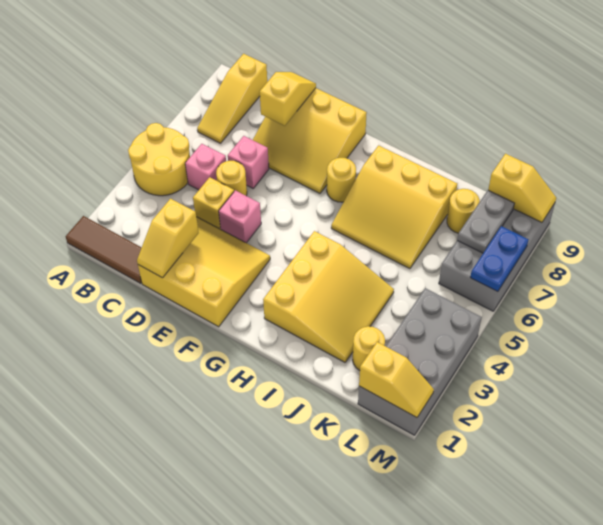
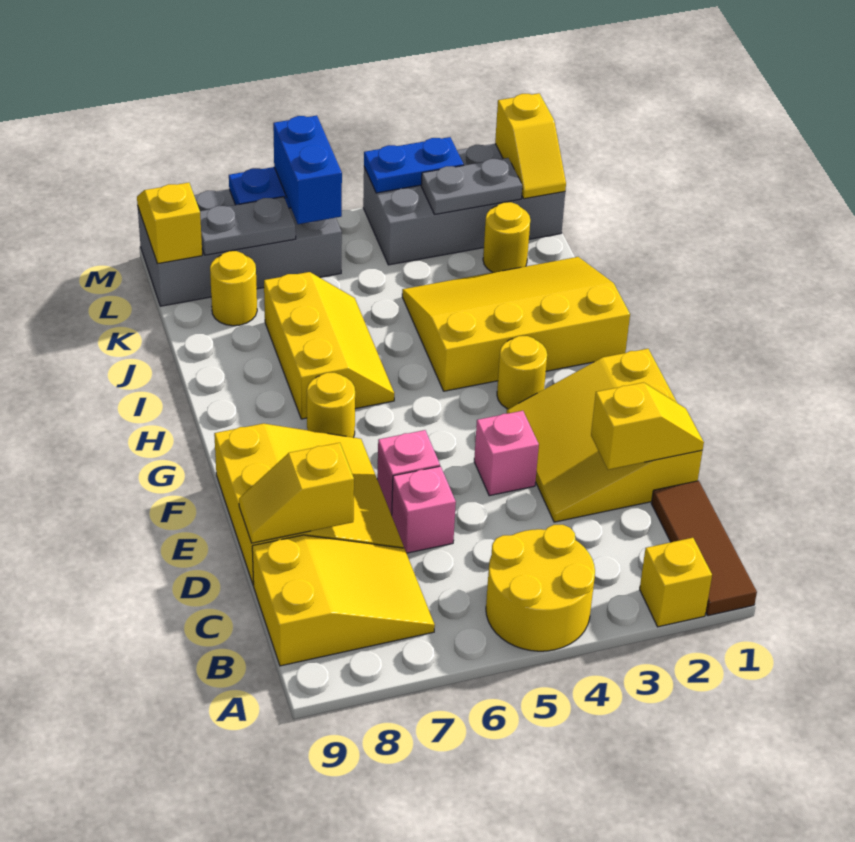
yellow 1x3 slope [197,54,267,143] -> yellow 2x3 slope [252,535,435,666]
pink 1x1 brick [185,144,226,190] -> pink 1x1 brick moved to [377,430,440,515]
yellow 1x1 brick [193,177,234,229] -> yellow 1x1 brick moved to [640,538,712,627]
yellow 1x1 round brick [216,161,247,196] -> yellow 1x1 round brick moved to [497,336,547,409]
yellow 3x3 slope [263,231,394,362] -> yellow 3x4 slope [402,257,630,391]
yellow 3x3 slope [331,145,457,269] -> yellow 2x3 slope [264,272,394,419]
yellow 1x2 slope [359,342,434,418] -> yellow 1x2 slope turned to [495,93,566,199]
none -> grey 1x2 plate [421,158,522,214]
none -> blue 1x2 brick [273,116,342,224]
none -> blue 1x2 plate [364,137,464,193]

